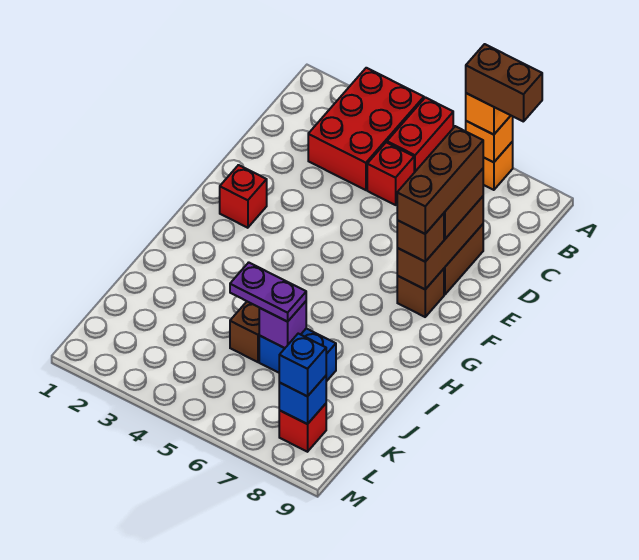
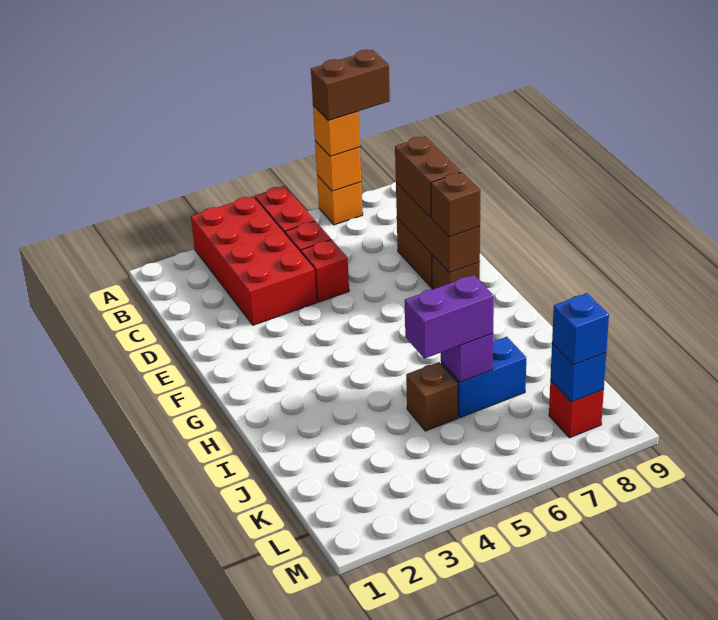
red 2x3 brick [308,68,424,190] -> red 2x4 brick [191,196,317,325]
brown 1x3 brick [397,126,483,234] -> none
red 1x1 brick [220,165,267,228] -> red 1x1 brick moved to [301,240,349,302]
purple 1x2 plate [230,262,306,322] -> purple 1x2 brick [405,275,494,359]

